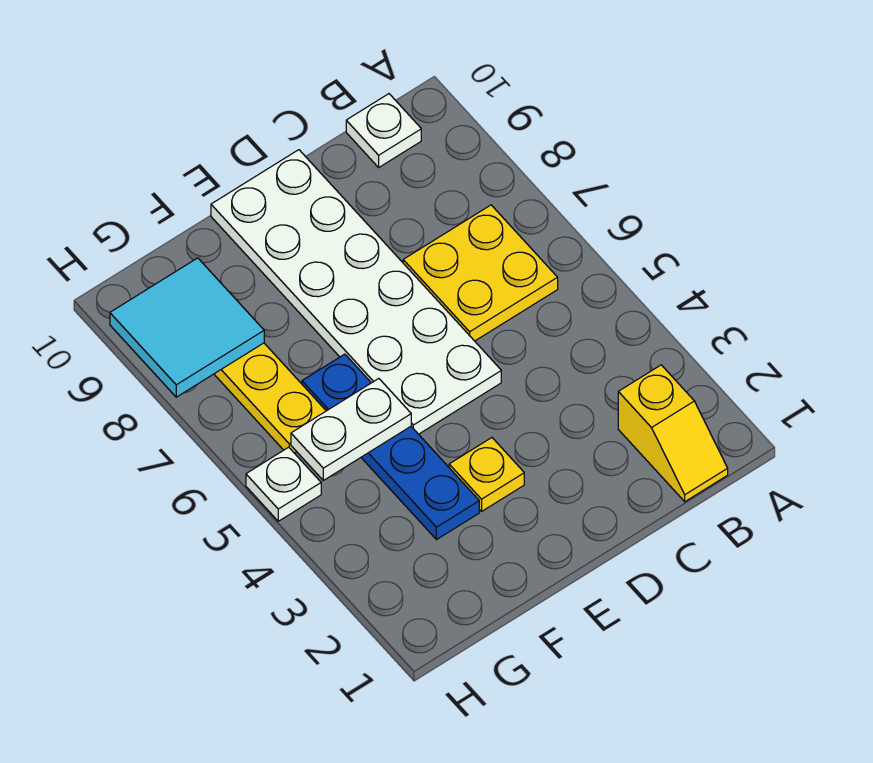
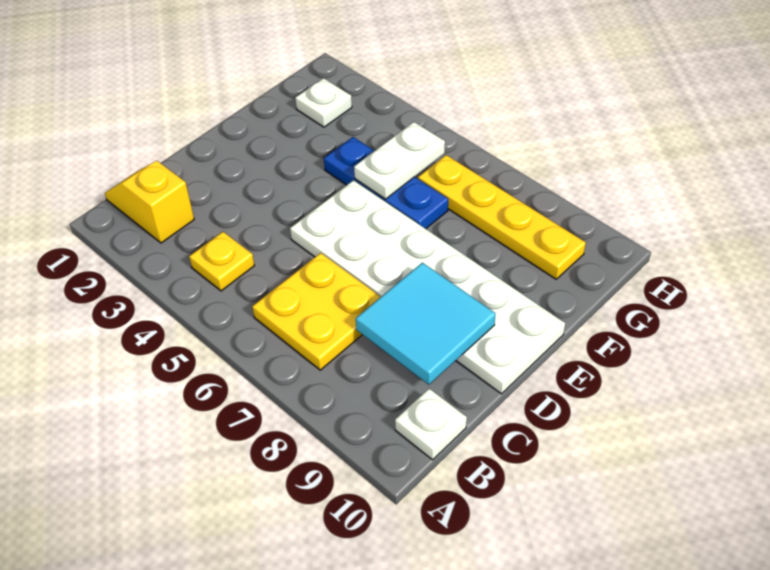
yellow 1x1 plate [449,438,524,511] -> yellow 1x1 plate moved to [189,232,254,291]
blue 1x4 plate [302,354,479,540] -> blue 1x3 plate [324,137,448,229]
cyan 2x2 tile [110,258,264,397] -> cyan 2x2 tile moved to [356,263,496,385]
white 1x1 plate [246,447,321,521] -> white 1x1 plate moved to [295,78,352,127]

